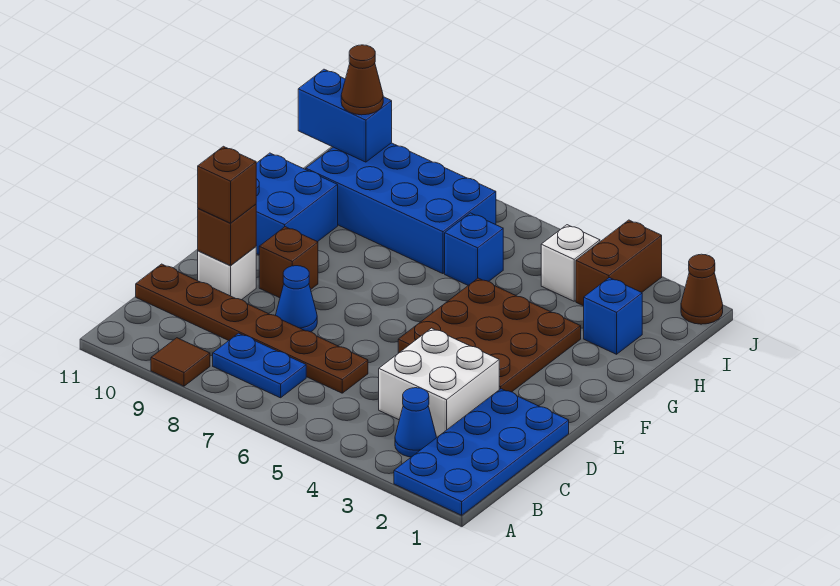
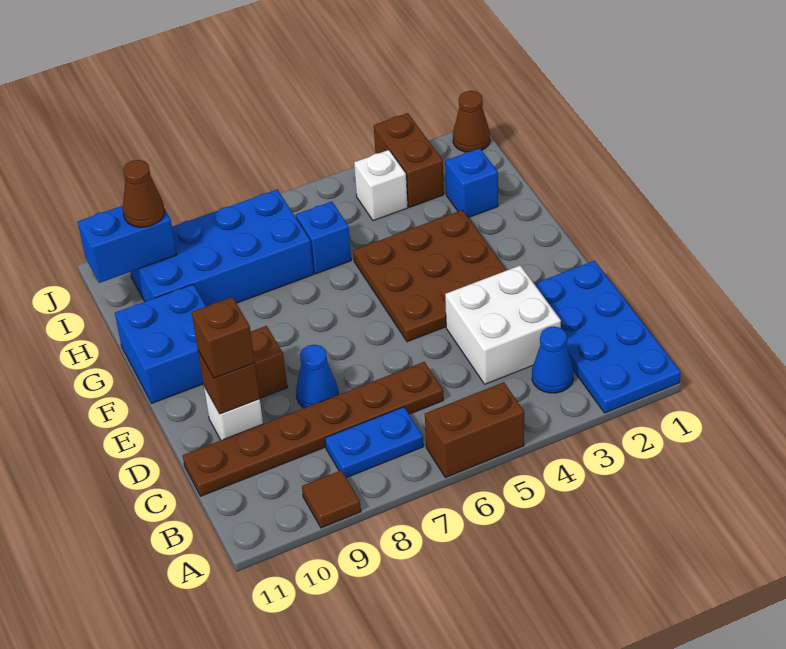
none -> brown 1x2 brick [425,382,524,478]

